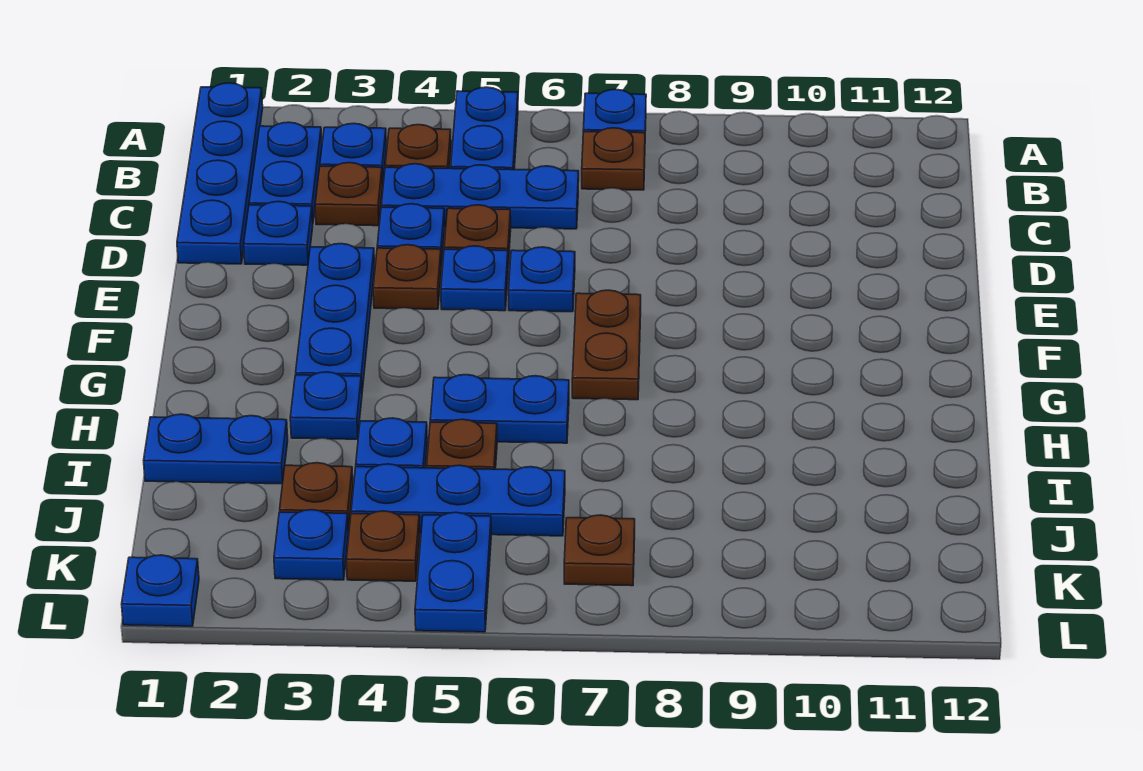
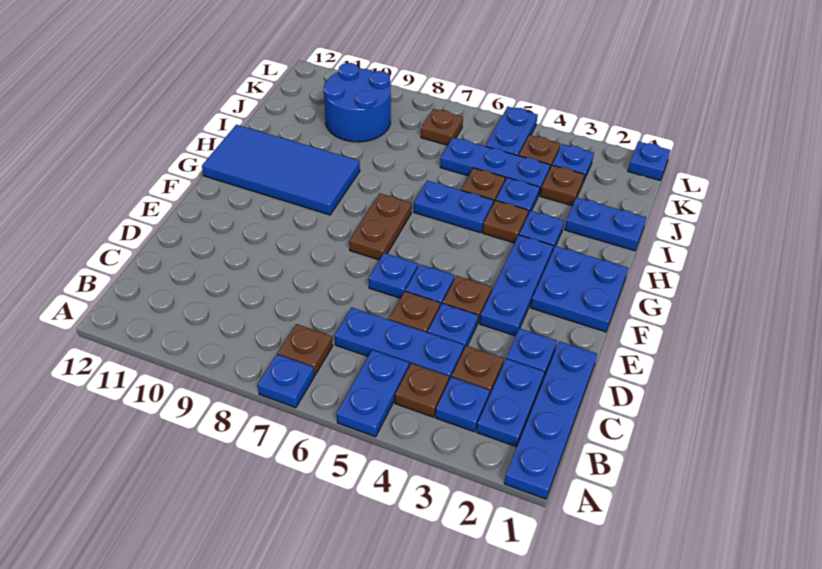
none -> blue 2x2 plate [531,246,628,332]
none -> blue 2x4 tile [202,125,360,215]
none -> brown 1x1 plate [483,200,528,243]
none -> blue 2x2 round brick [324,63,391,142]

